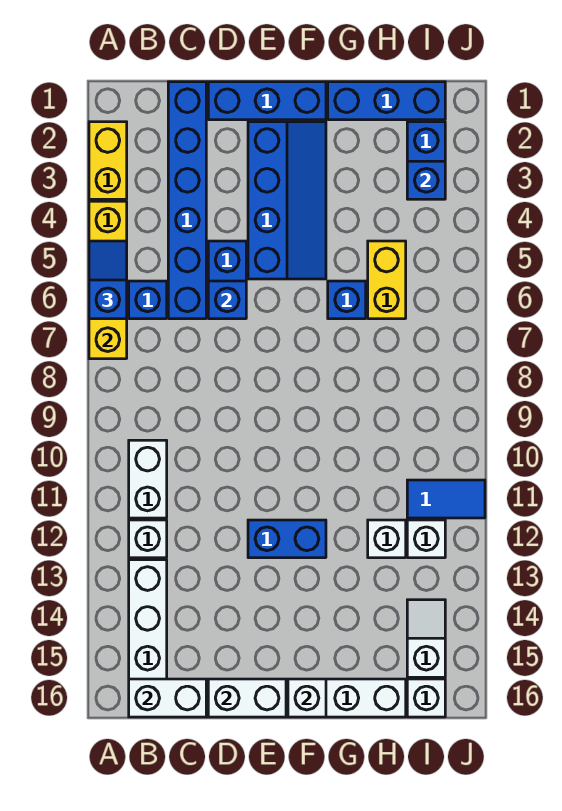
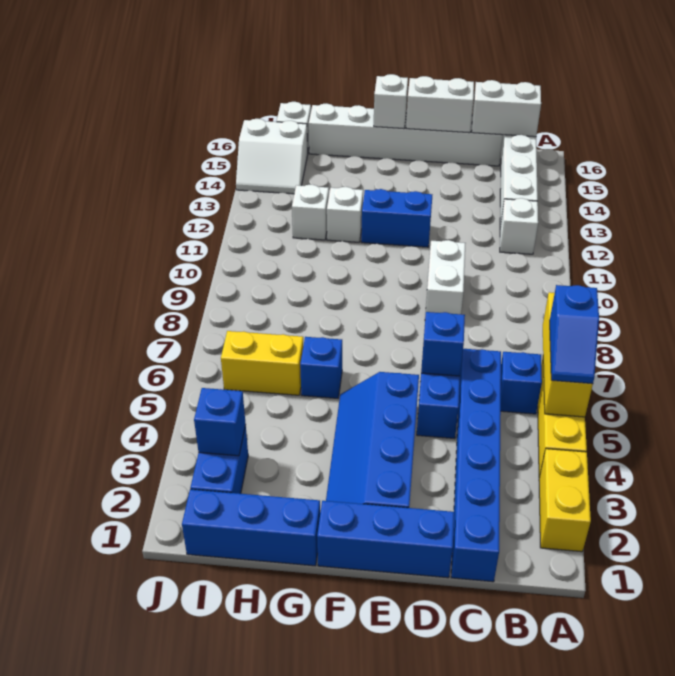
white 1x2 brick [129,440,167,518] -> white 1x2 brick moved to [425,240,466,316]
yellow 1x2 brick [368,241,406,319] -> yellow 1x2 brick turned to [221,331,303,395]
blue 1x2 tile [407,480,485,518] -> none
white 1x1 brick [407,520,445,558] -> white 1x1 brick moved to [327,187,363,242]
white 1x2 slope [407,600,445,677] -> white 2x2 slope [236,119,308,194]

